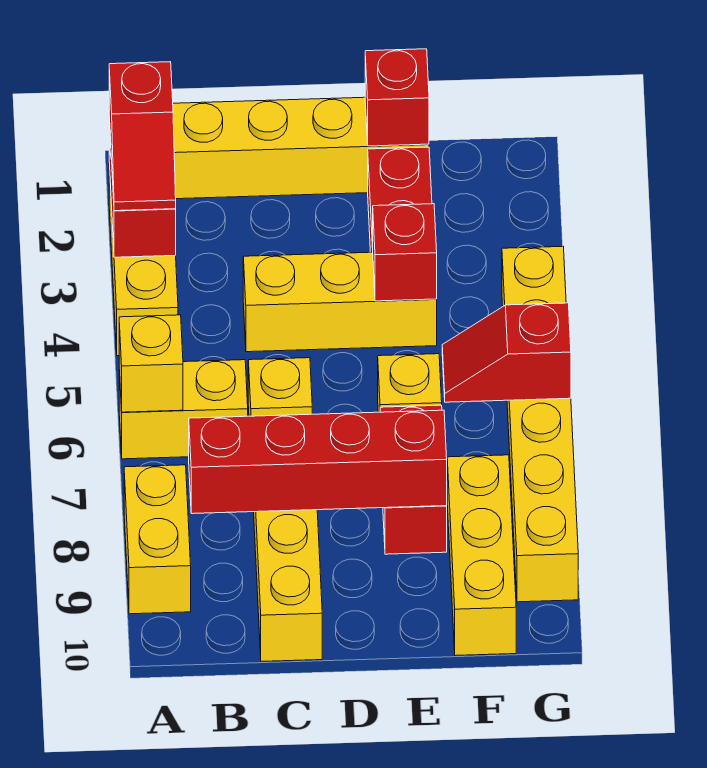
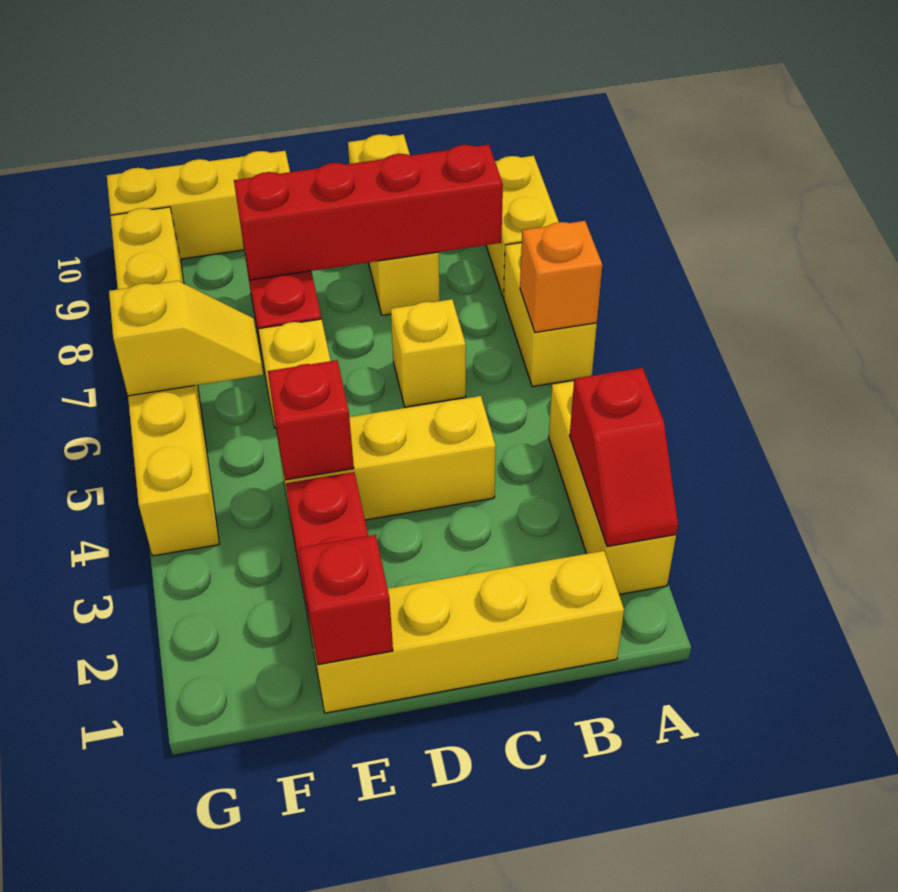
red 1x2 slope [109,62,176,211] -> none
yellow 1x2 brick [119,360,248,459] -> yellow 1x2 brick turned to [504,243,597,387]
yellow 1x1 brick [119,315,183,412] -> orange 1x1 brick [520,221,602,332]
red 1x2 slope [442,303,571,402] -> yellow 1x2 slope [109,281,263,396]
yellow 1x3 brick [447,455,516,656] -> yellow 1x3 brick turned to [107,151,290,259]

